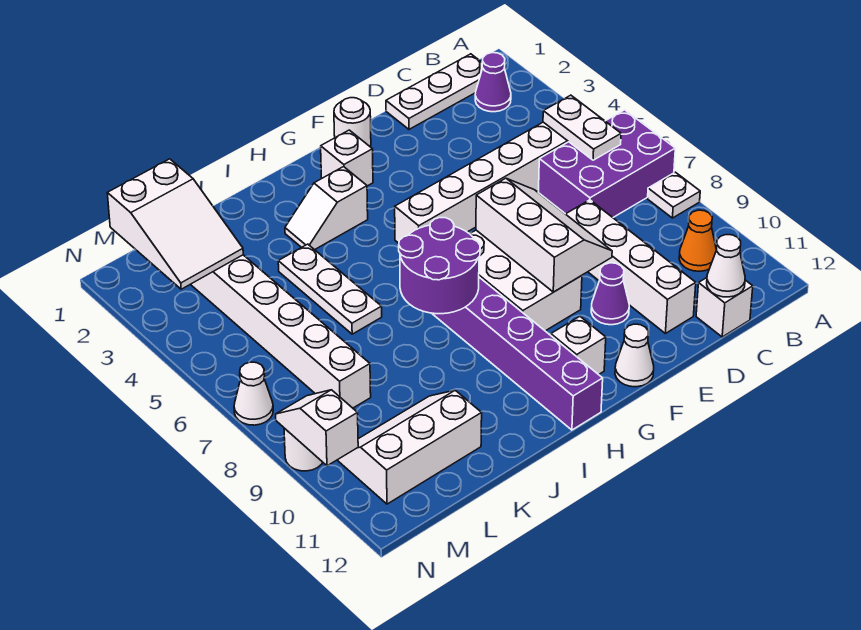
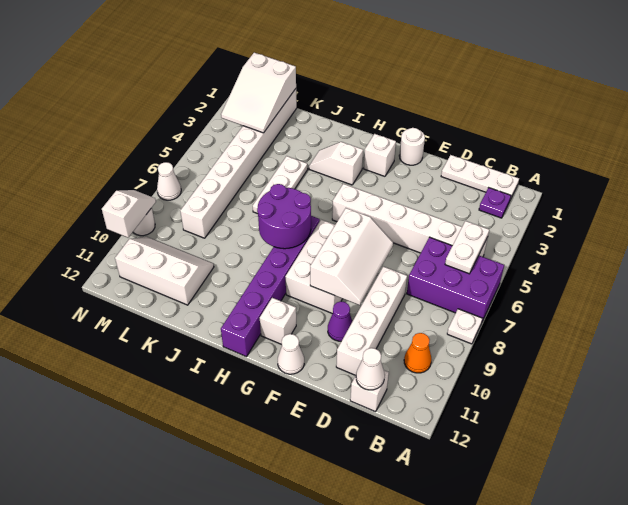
purple 1x1 cone [475,53,511,112] -> purple 1x1 plate [479,188,511,218]

